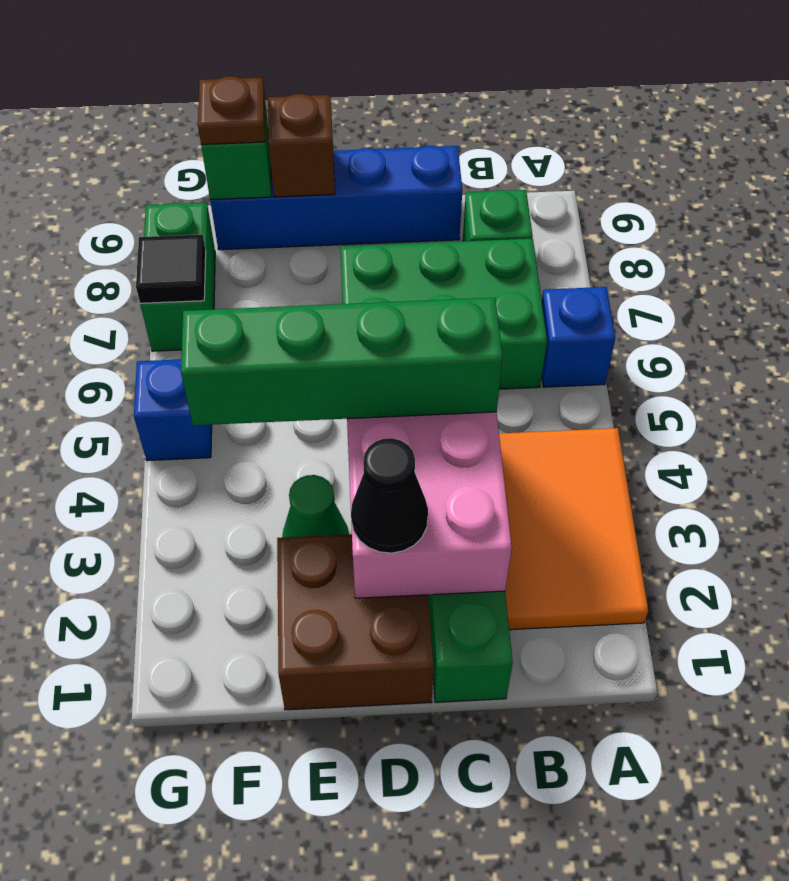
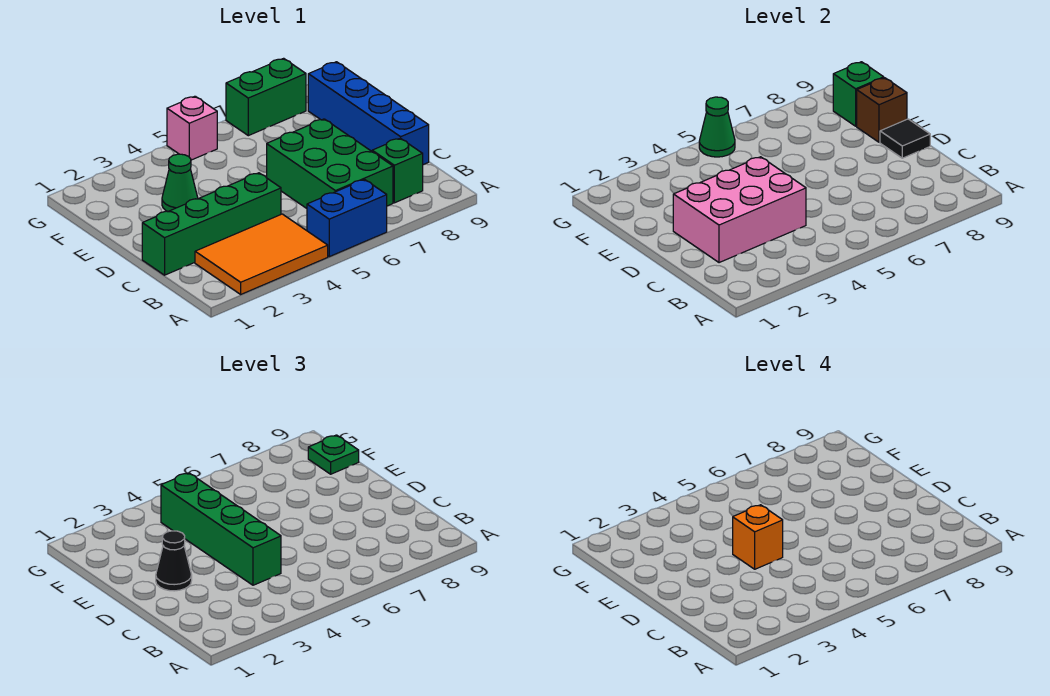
blue 1x1 brick [542,287,615,387] -> blue 1x2 brick [307,180,387,257]
brown 2x2 brick [277,534,434,710] -> none
none -> orange 1x1 brick [733,505,783,569]
brown 1x1 plate [198,76,265,144] -> green 1x1 plate [308,435,359,474]
blue 1x1 brick [134,359,212,461] -> pink 1x1 brick [167,96,217,160]
none -> green 1x1 cone [699,97,735,157]
black 1x1 tile [136,234,206,303] -> black 1x1 tile moved to [880,119,930,158]

